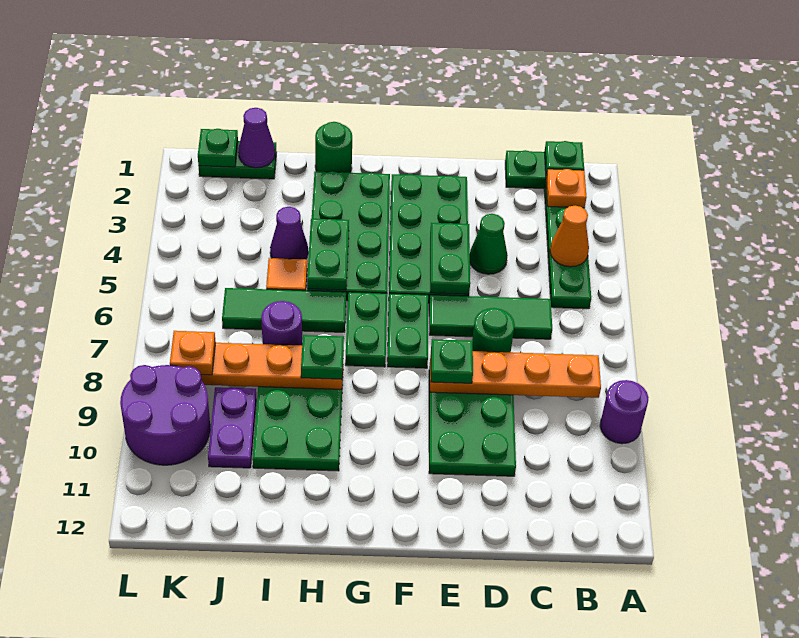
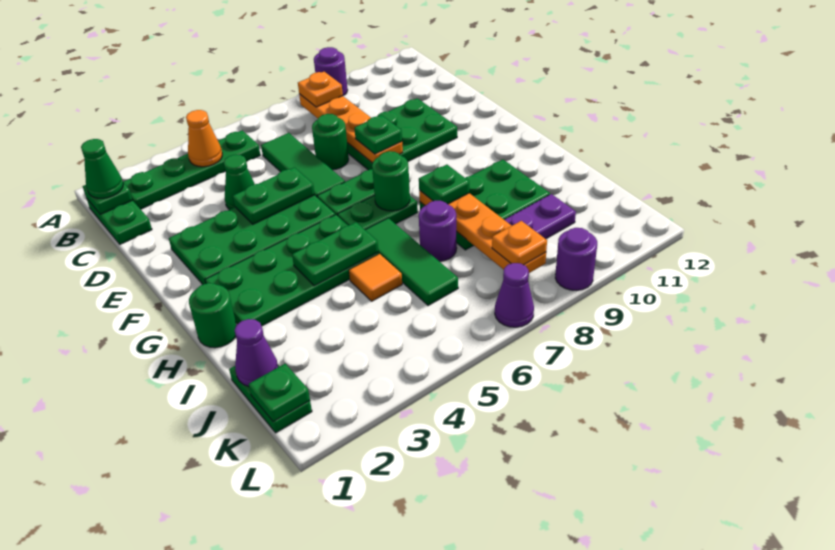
none -> green 1x1 cone [81,139,123,198]
orange 1x1 plate [546,169,586,208] -> orange 1x1 plate moved to [298,72,343,107]
none -> green 1x1 round brick [372,151,410,211]
purple 1x1 cone [270,207,308,259] -> purple 1x1 cone moved to [495,263,534,327]
purple 2x2 round brick [120,365,210,465] -> purple 1x1 round brick [555,228,597,291]

